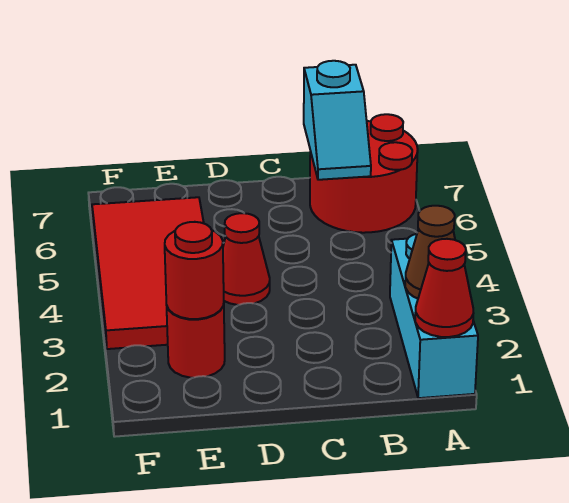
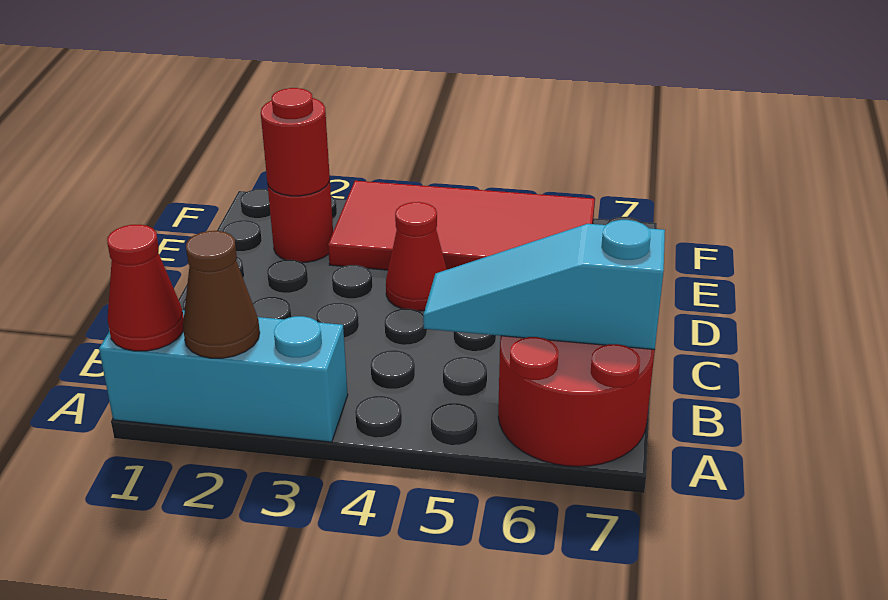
cyan 1x2 slope [304,61,371,180] -> cyan 1x3 slope [423,220,665,350]

